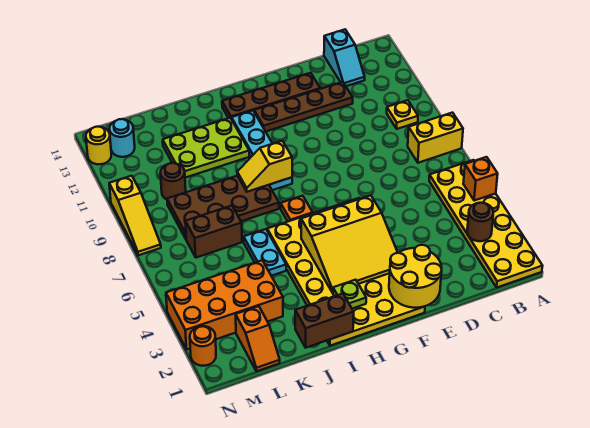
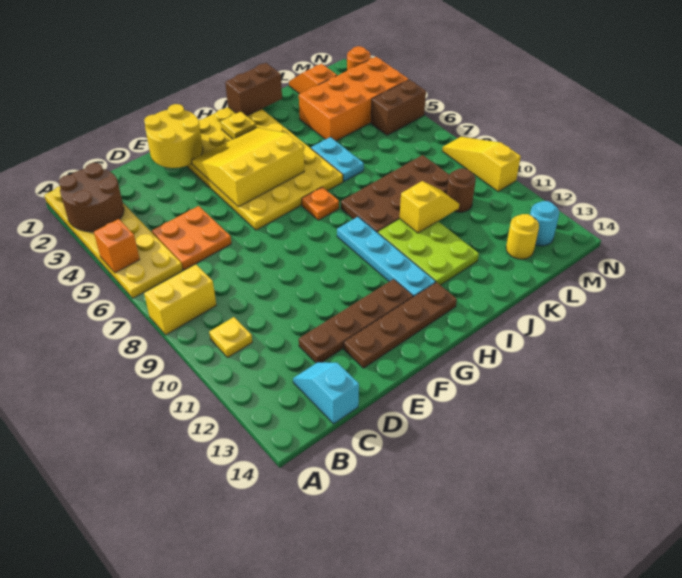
brown 1x1 round brick [467,203,493,241] -> brown 2x2 round brick [59,163,124,232]
none -> orange 2x2 plate [152,206,231,270]
lime 1x1 plate [333,280,366,309] -> yellow 1x1 plate [221,112,256,139]
yellow 1x2 slope [237,141,292,192] -> yellow 1x2 slope moved to [400,181,459,233]
lime 2x3 plate [163,118,249,178] -> lime 2x3 plate turned to [378,219,479,285]
brown 1x2 brick [185,206,242,258] -> brown 1x2 brick moved to [371,80,426,135]
yellow 1x1 round brick [86,127,111,164] -> yellow 1x1 round brick moved to [506,214,539,259]

